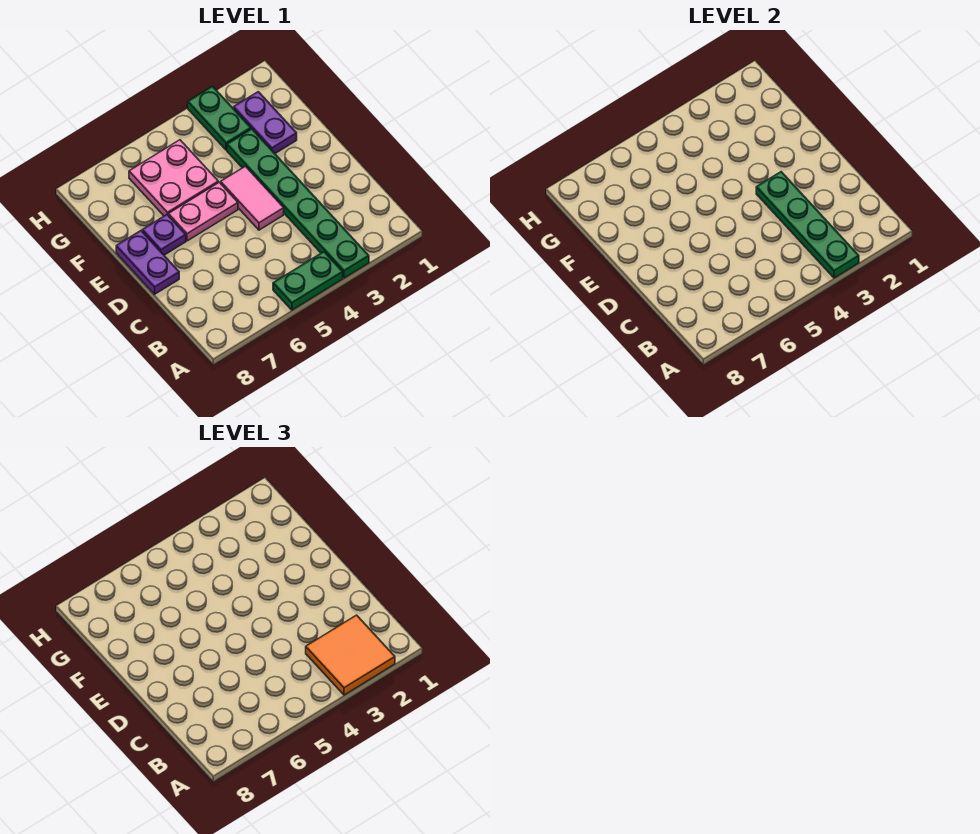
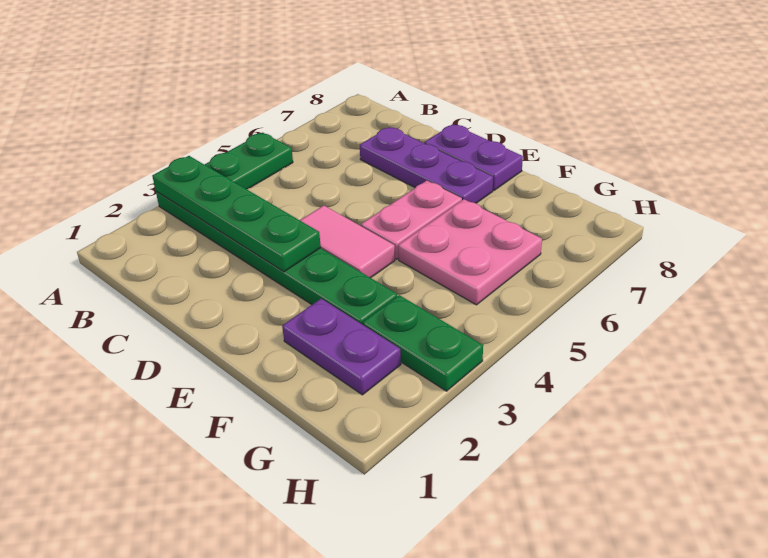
orange 2x2 tile [306,615,395,695] -> none
purple 1x1 plate [142,215,186,255] -> purple 1x3 plate [360,127,493,203]

